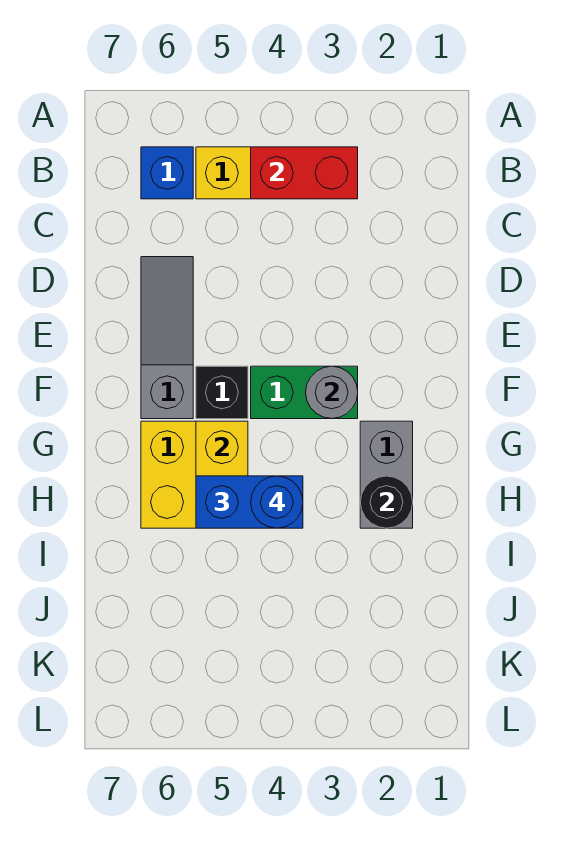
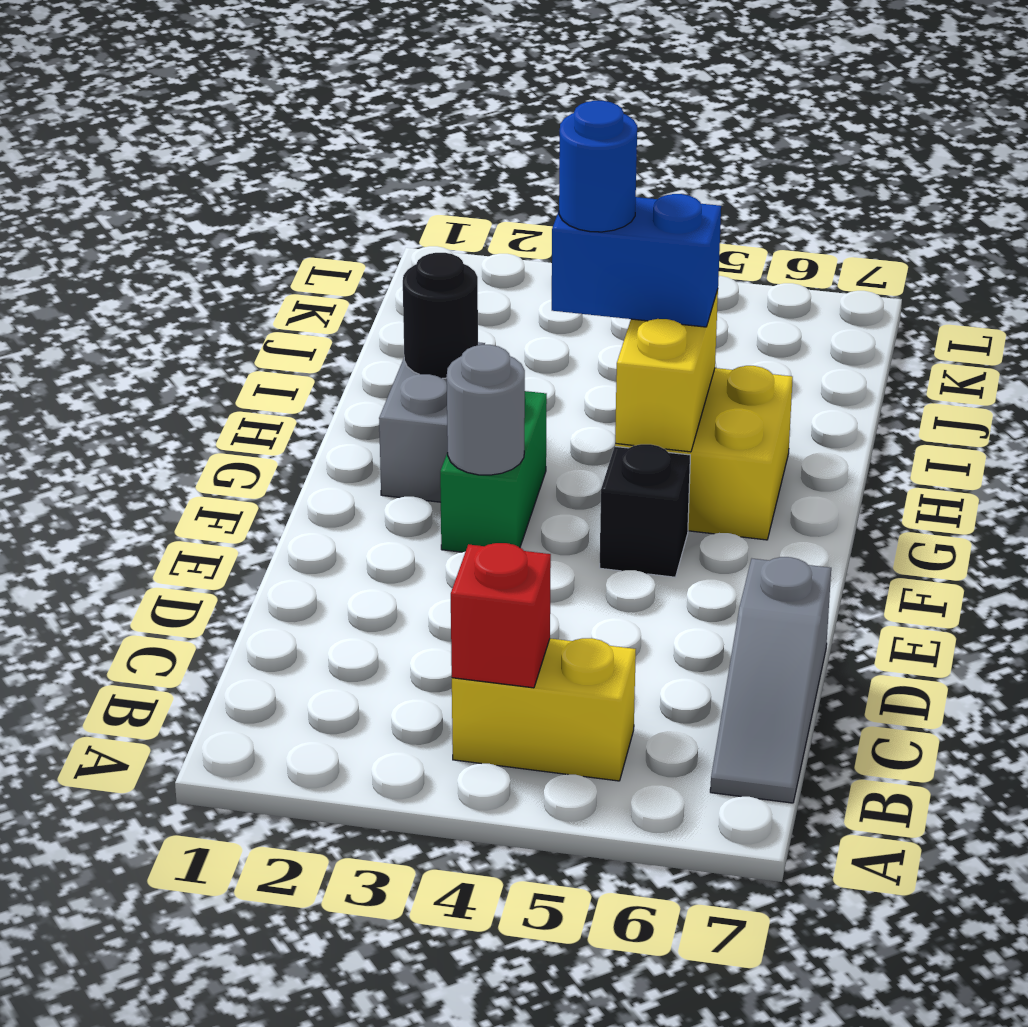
red 1x2 brick [251,147,358,199] -> red 1x1 brick [451,543,551,688]
blue 1x1 brick [141,147,193,199] -> none
grey 1x3 slope [141,257,193,419] -> grey 1x3 slope moved to [710,557,831,803]
green 1x2 brick [251,366,358,419] -> green 1x2 brick turned to [440,391,547,552]

